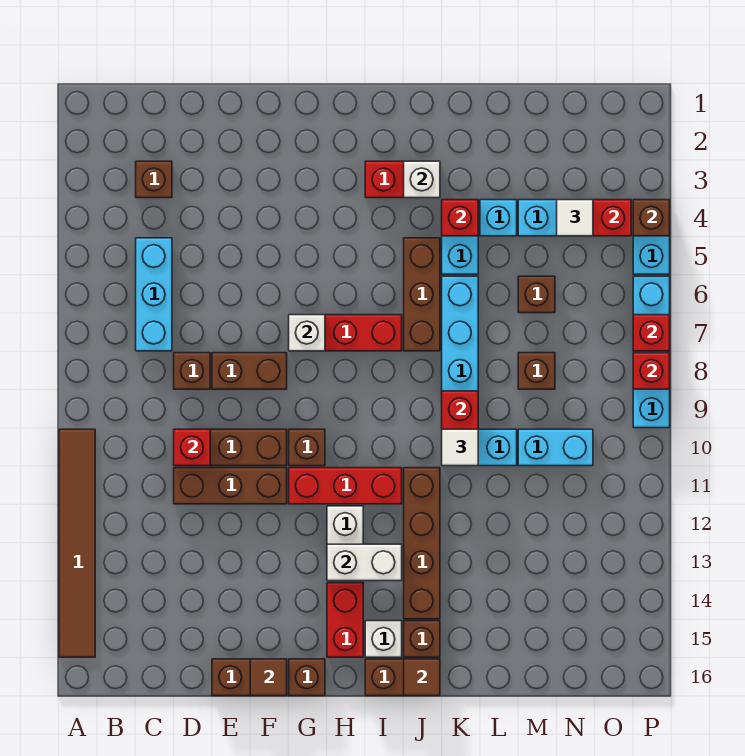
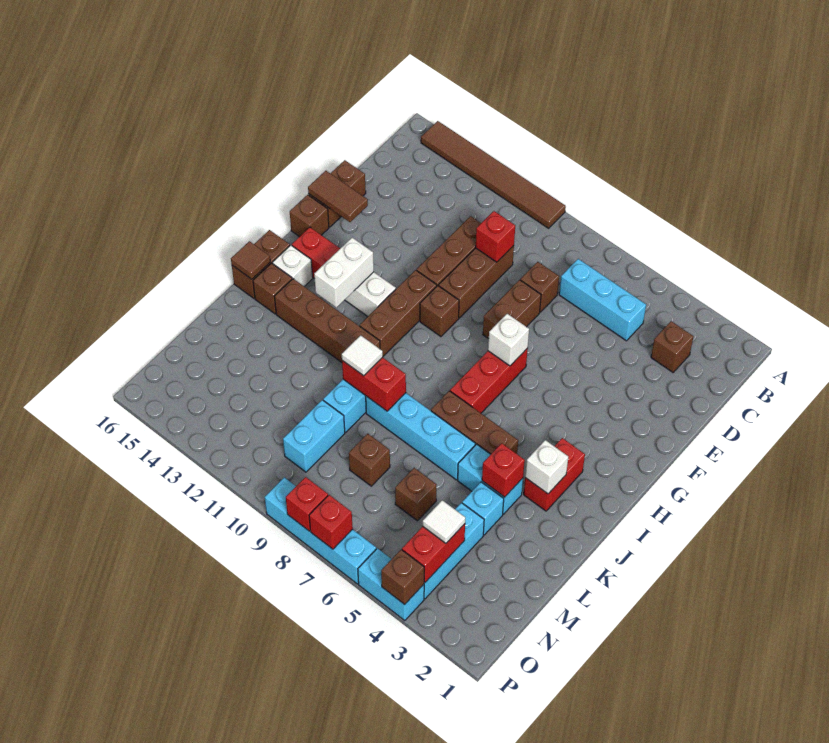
brown 1x1 tile [250,659,287,696] -> brown 1x2 tile [308,171,368,222]
red 1x3 brick [289,468,402,504] -> brown 1x3 brick [360,270,437,356]

